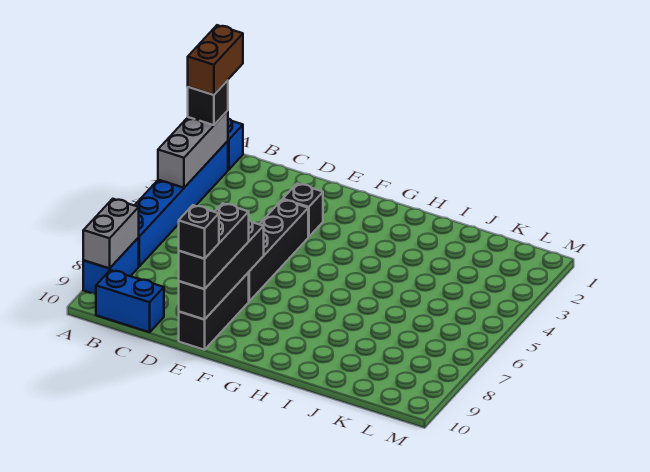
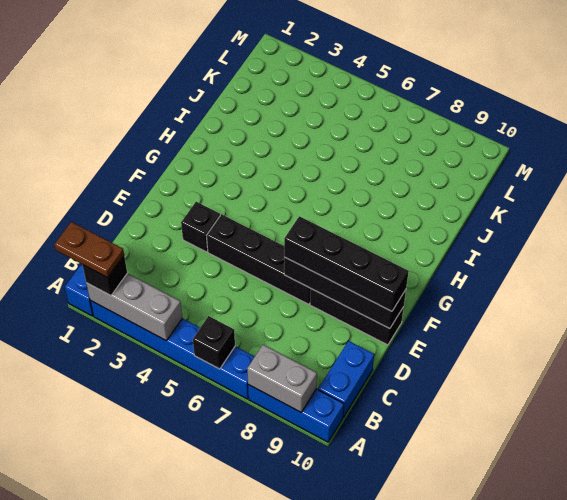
brown 1x2 brick [188,25,243,95] -> brown 1x2 plate [54,222,124,278]
blue 1x2 brick [83,238,139,294] -> blue 1x3 brick [248,385,344,442]
black 1x3 brick [179,203,249,289] -> black 1x4 brick [284,216,409,311]
black 1x1 brick [179,205,219,259] -> black 1x1 brick moved to [193,316,235,369]

